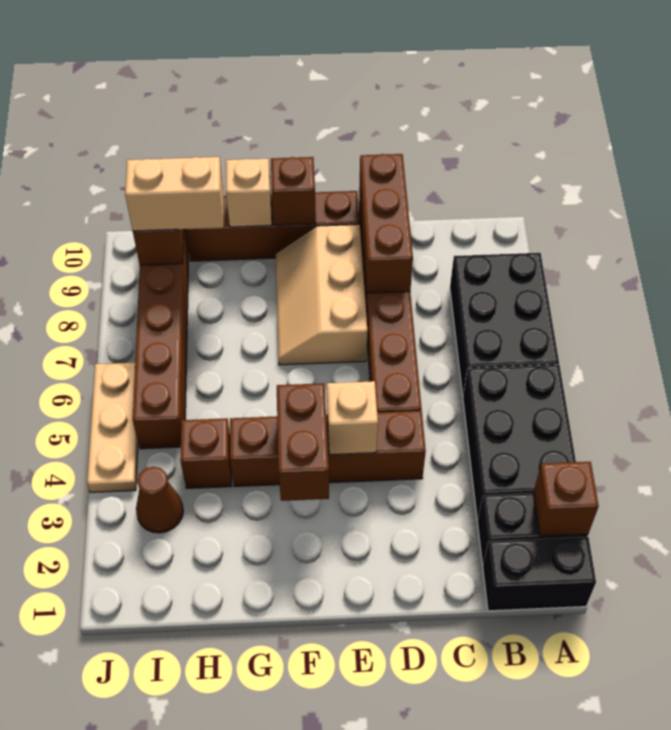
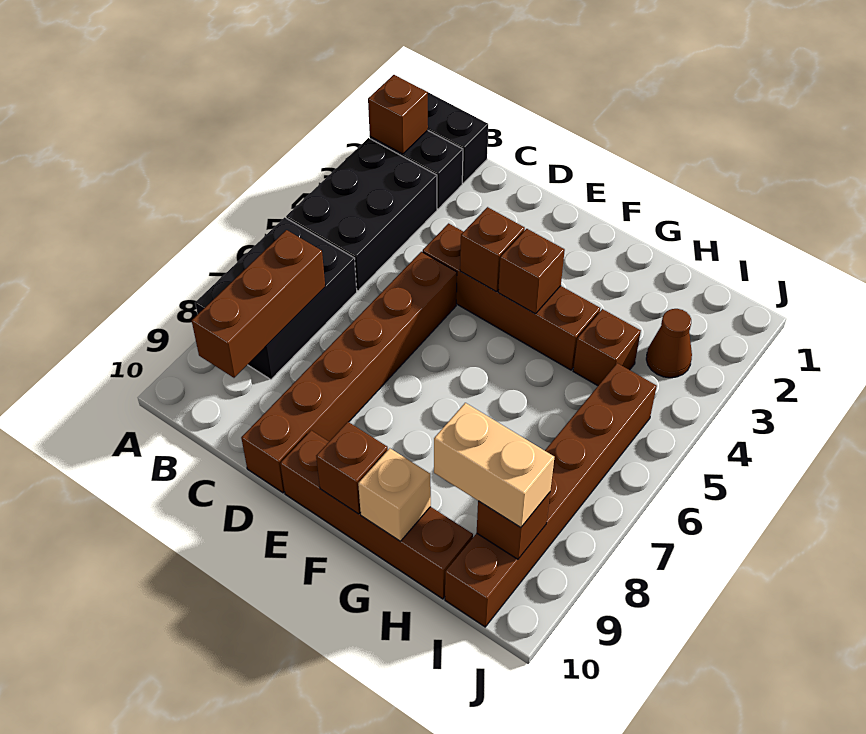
brown 1x3 brick [359,154,413,293] -> brown 1x3 brick moved to [192,230,325,378]
tan 1x1 brick [327,381,378,455] -> brown 1x1 brick [460,207,525,292]
tan 2x3 slope [276,224,367,365] -> none
brown 1x2 brick [277,383,329,501] -> brown 1x1 brick [498,229,565,314]
tan 1x3 plate [87,363,138,492] -> none

